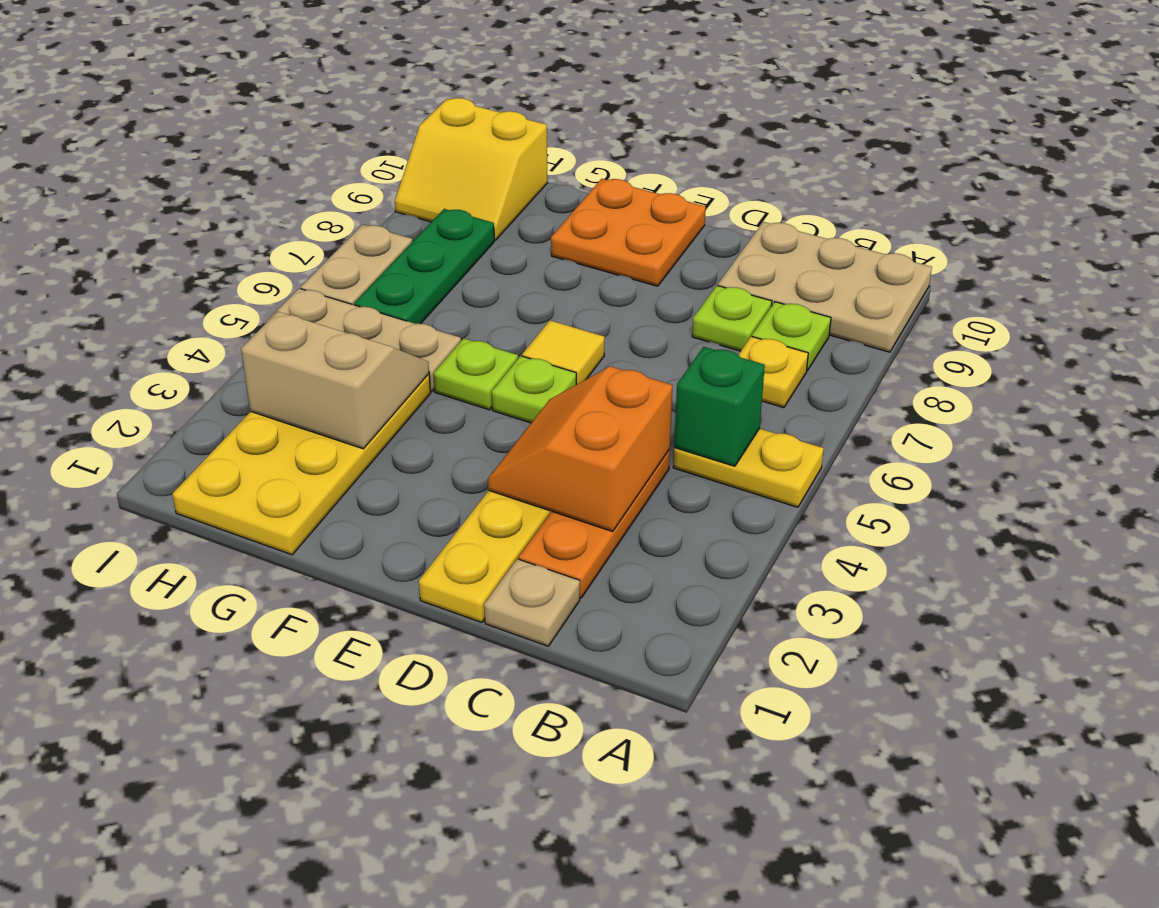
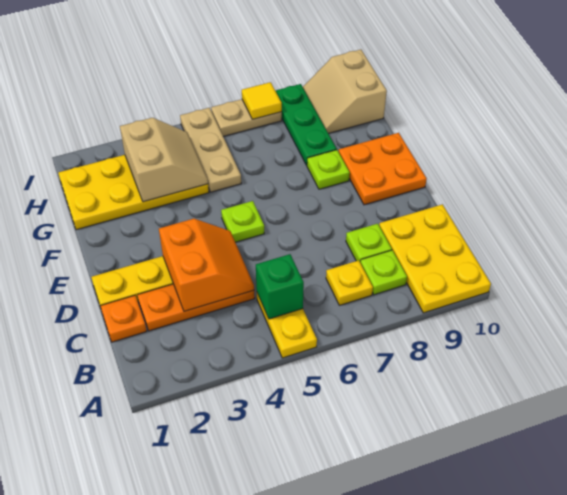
tan 2x3 plate [718,222,932,352] -> yellow 2x3 plate [379,204,491,313]
tan 1x1 plate [484,559,580,646] -> orange 1x1 plate [101,296,147,342]
orange 2x2 slope [488,366,672,531] -> orange 2x2 slope turned to [159,219,254,311]
yellow 1x1 tile [522,320,605,385] -> yellow 1x1 tile moved to [242,82,282,119]
lime 1x1 plate [434,338,518,410] -> lime 1x1 plate moved to [307,150,350,189]
green 1x3 plate [354,209,494,324] -> green 1x3 plate turned to [275,84,337,165]
yellow 2x2 slope [395,98,548,240] -> tan 2x2 slope [303,50,387,133]

